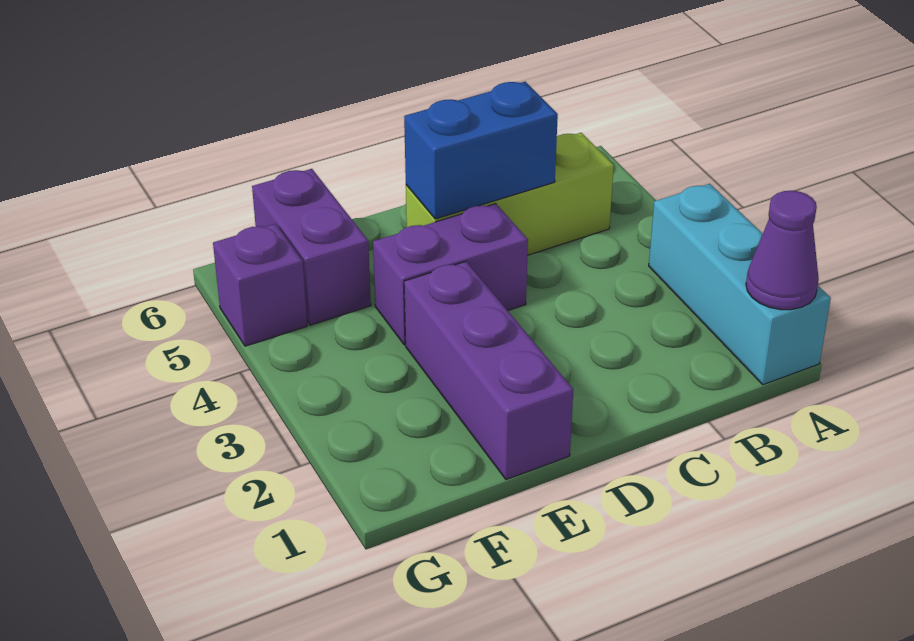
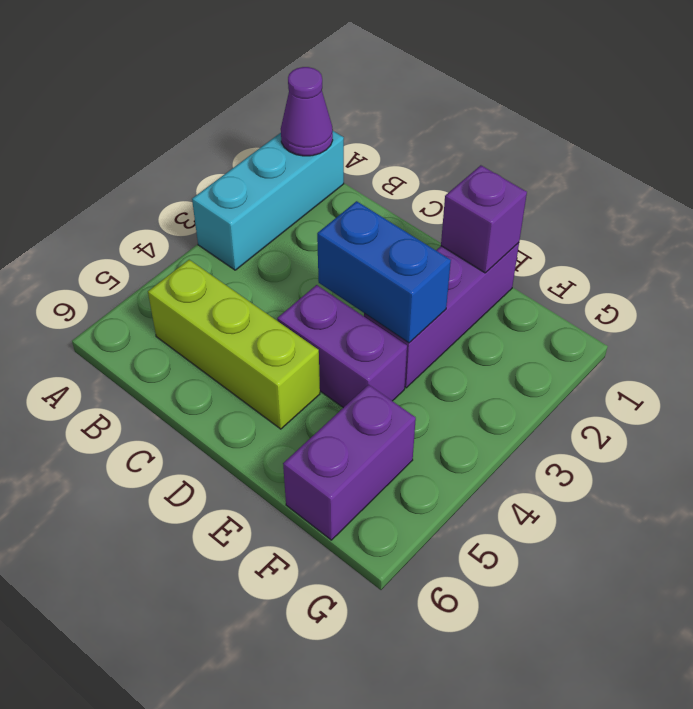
blue 1x2 brick [404,82,558,219] -> blue 1x2 brick moved to [317,201,451,343]
purple 1x1 brick [213,224,307,346] -> purple 1x1 brick moved to [441,165,527,273]

